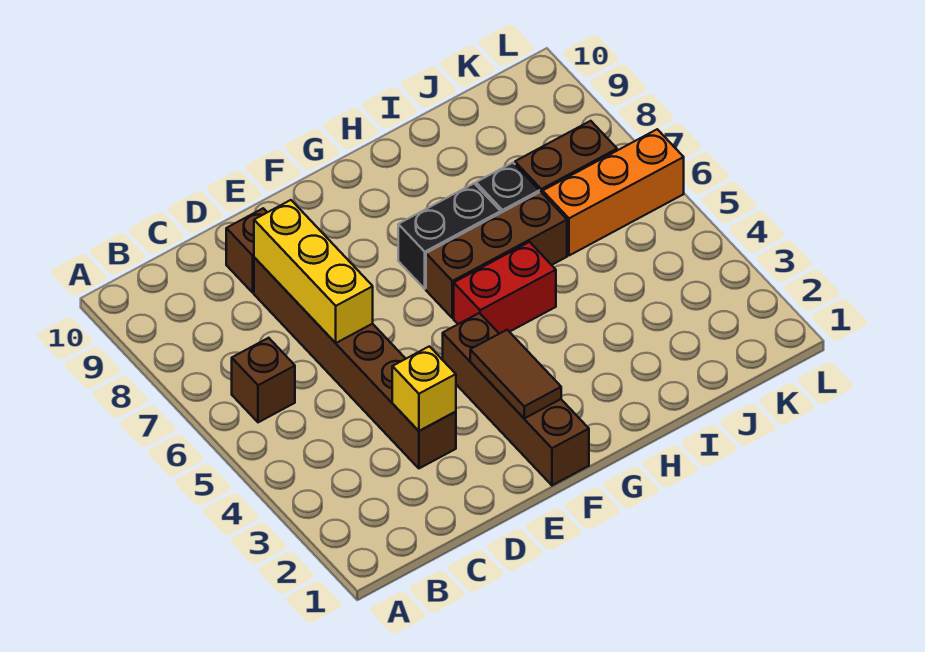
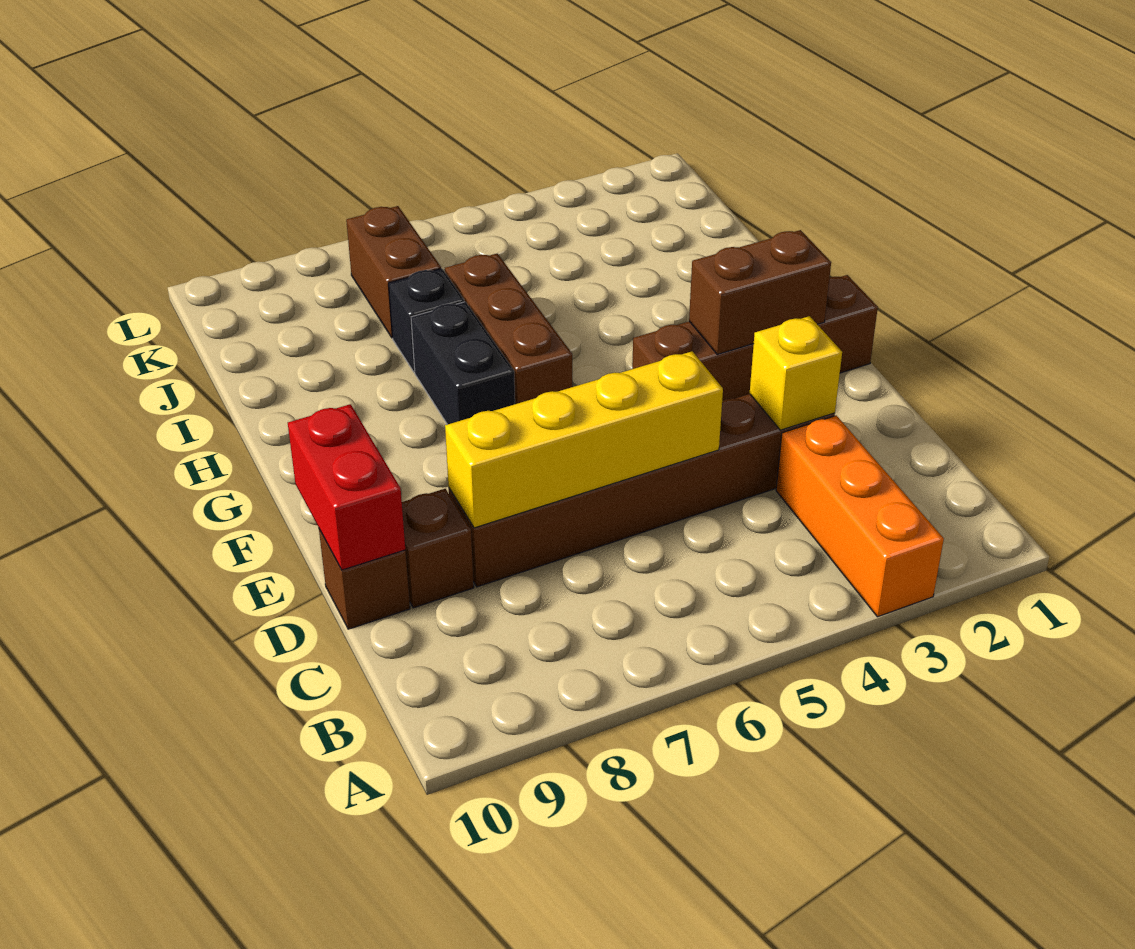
brown 1x1 brick [232,338,295,422] -> brown 1x1 brick moved to [319,529,410,629]
yellow 1x3 brick [254,200,373,343] -> yellow 1x4 brick [445,351,723,528]
brown 1x2 tile [470,330,561,418] -> brown 1x2 brick [689,230,831,354]
red 1x2 brick [454,242,556,334] -> red 1x2 brick moved to [288,404,405,570]
orange 1x3 brick [543,129,684,256] -> orange 1x3 brick moved to [776,415,944,617]

